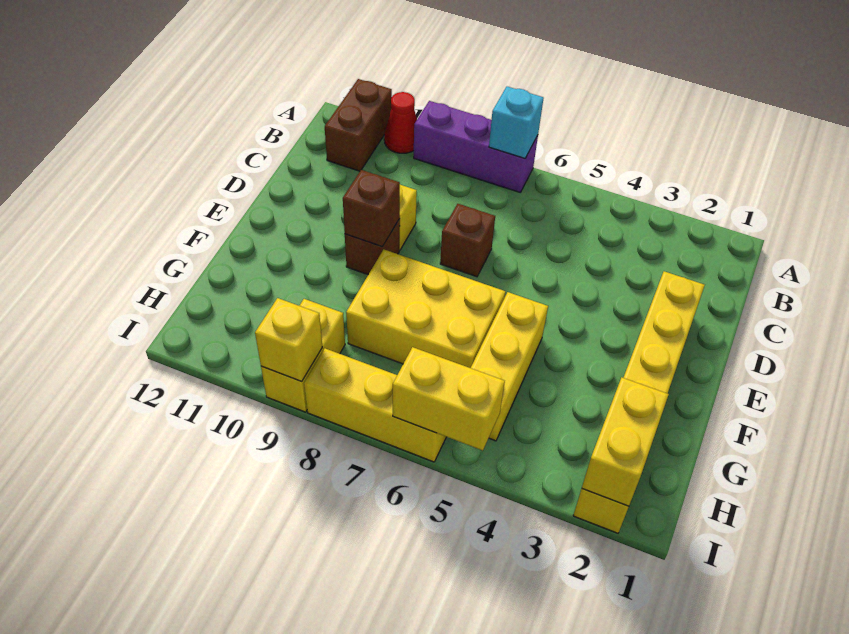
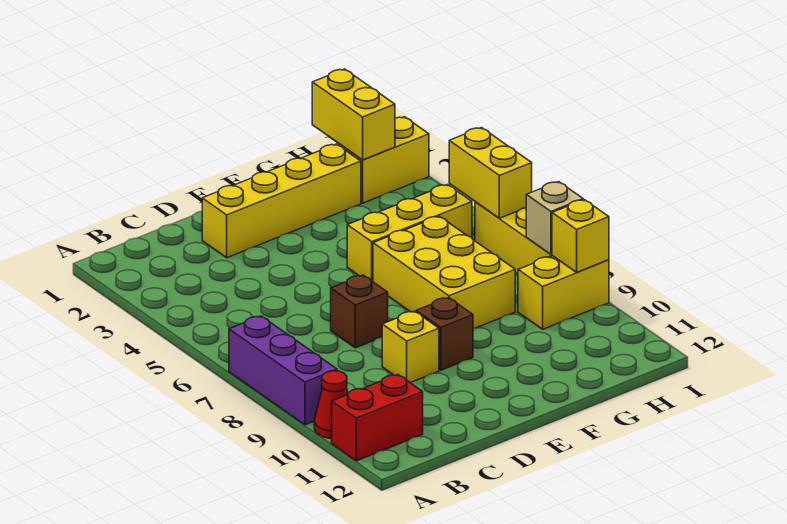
cyan 1x1 brick [489,87,544,158] -> none
brown 1x2 brick [325,79,392,171] -> red 1x2 brick [332,375,423,461]
brown 1x1 brick [343,170,400,247] -> none
yellow 1x2 brick [582,377,669,506] -> yellow 1x2 brick turned to [312,69,395,160]
none -> tan 1x1 brick [526,182,583,254]

